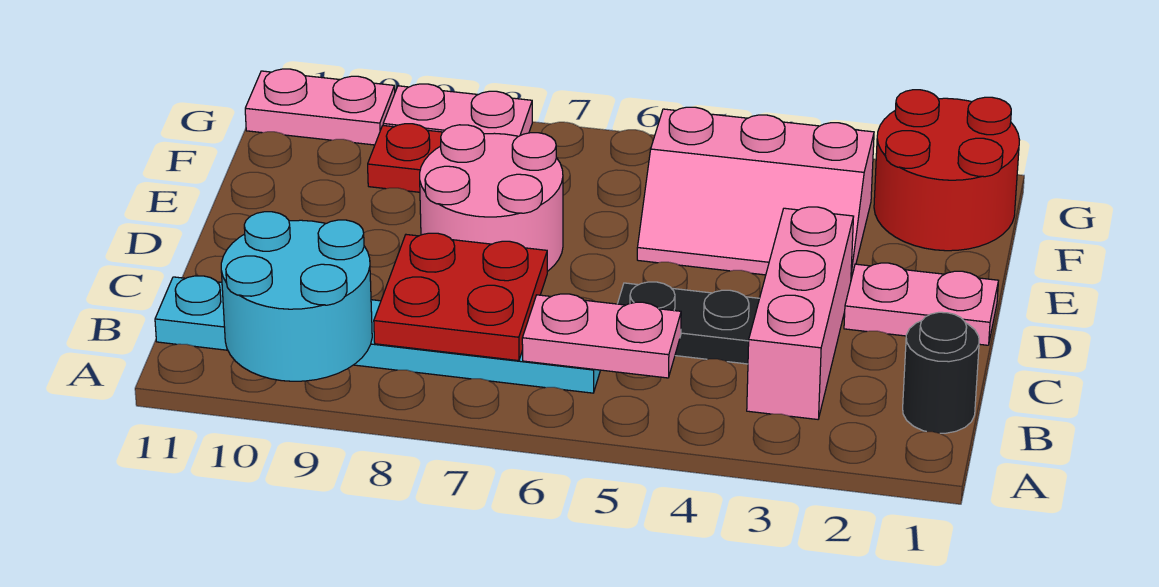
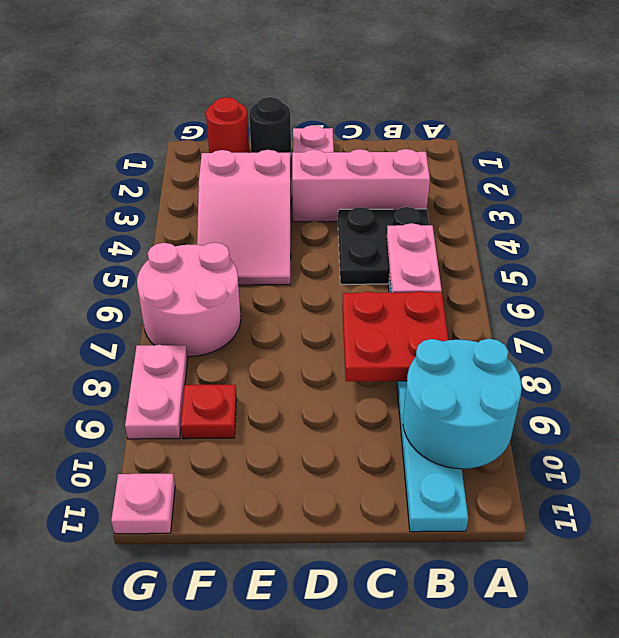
black 1x1 round brick [903,312,979,433] -> black 1x1 round brick moved to [249,97,291,156]
black 1x2 plate [618,282,759,364] -> black 2x2 plate [338,207,429,284]
pink 2x2 round brick [420,125,563,271] -> pink 2x2 round brick moved to [137,242,241,357]
pink 2x3 slope [637,107,874,279] -> pink 2x3 slope turned to [197,150,291,285]
red 2x2 round brick [874,90,1019,251] -> red 1x1 round brick [206,97,249,153]
pink 1x2 plate [245,69,395,145] -> pink 1x1 plate [111,474,175,534]

